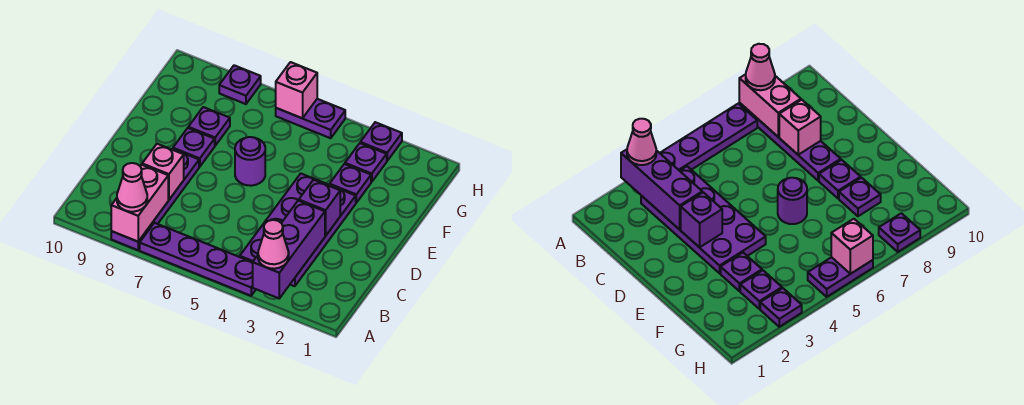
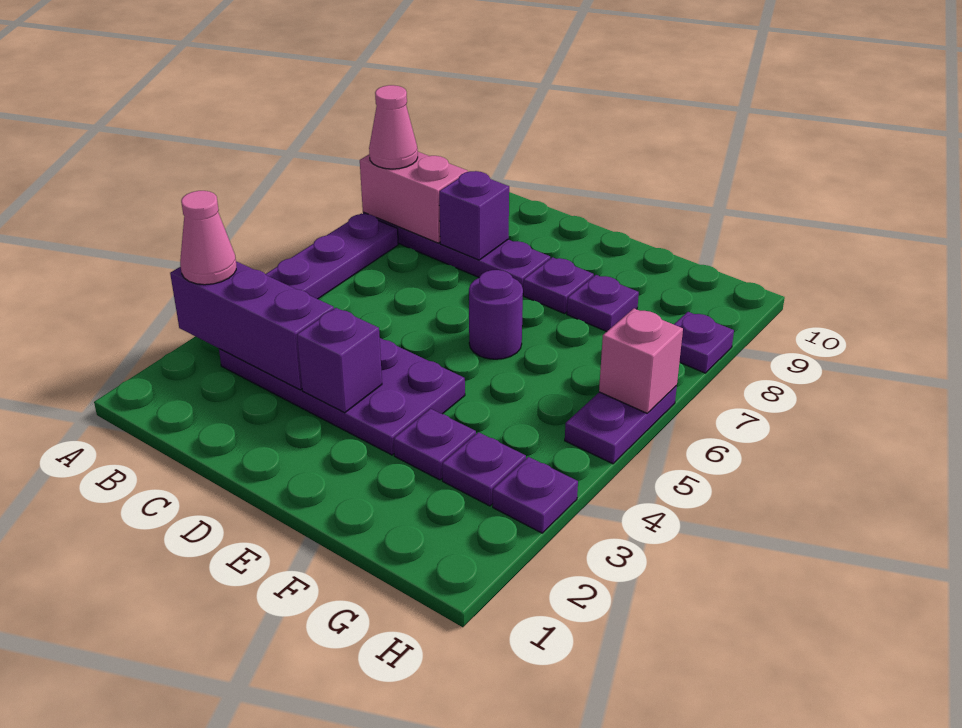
pink 1x1 brick [142,144,184,200] -> purple 1x1 brick [439,171,509,260]

